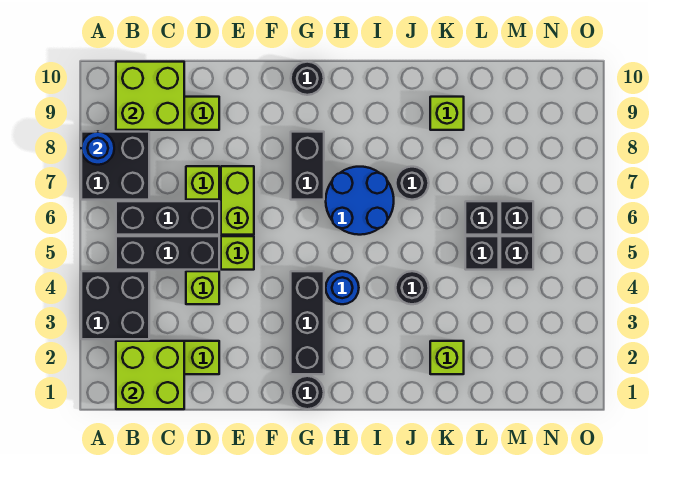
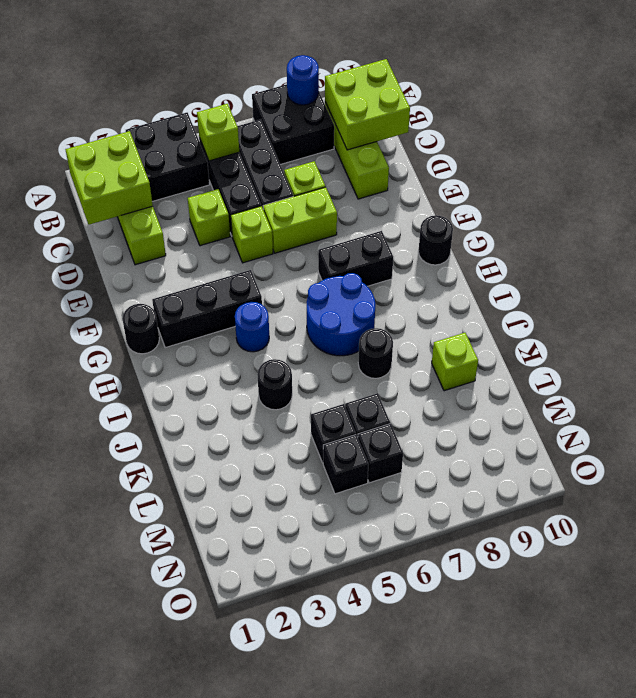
lime 1x1 brick [430,341,464,374] -> lime 1x1 brick moved to [197,104,239,161]

